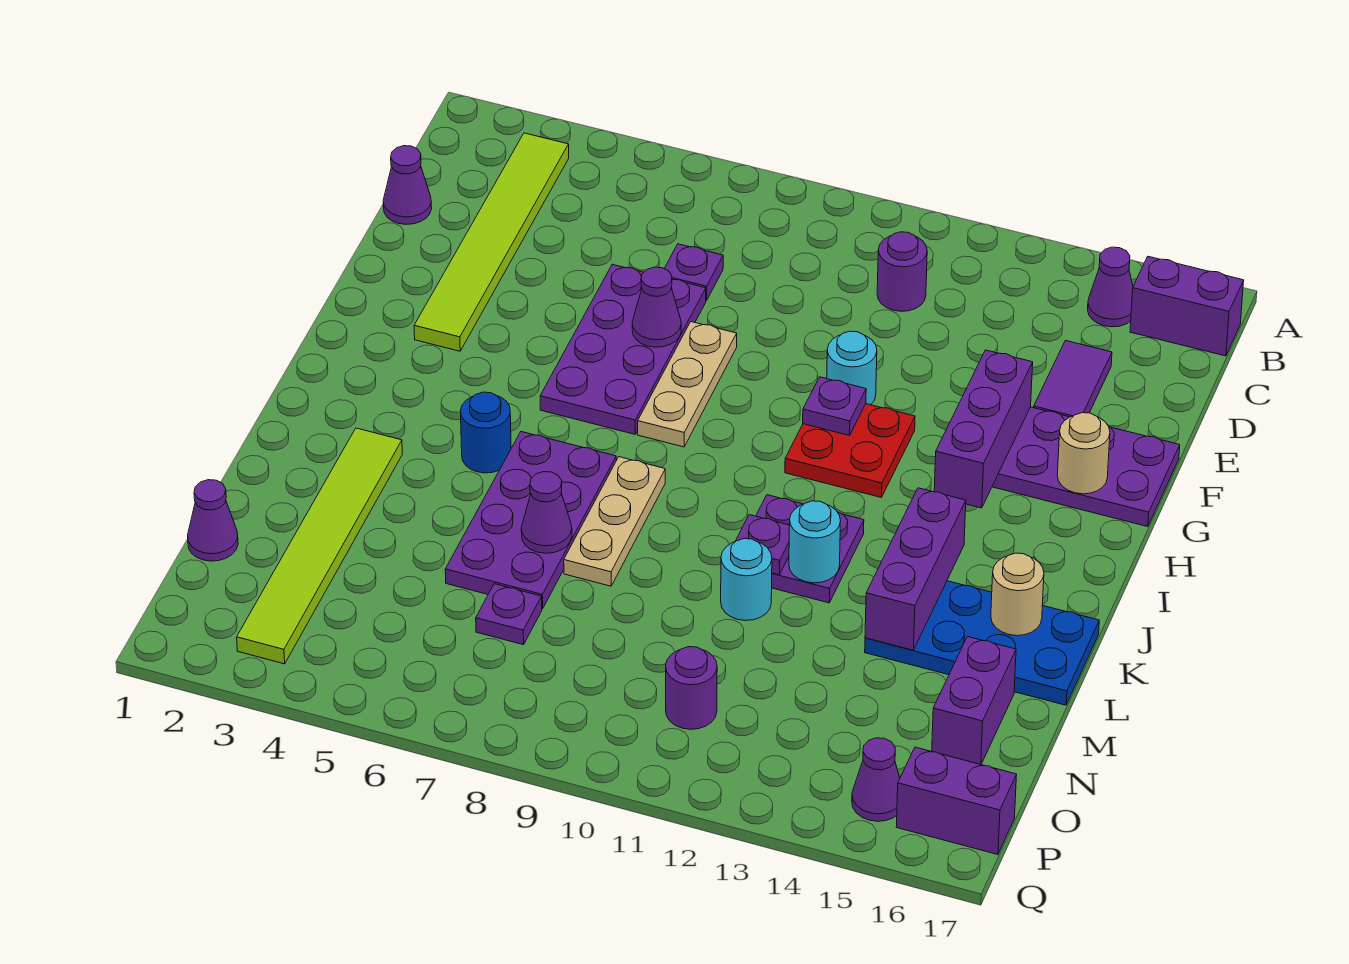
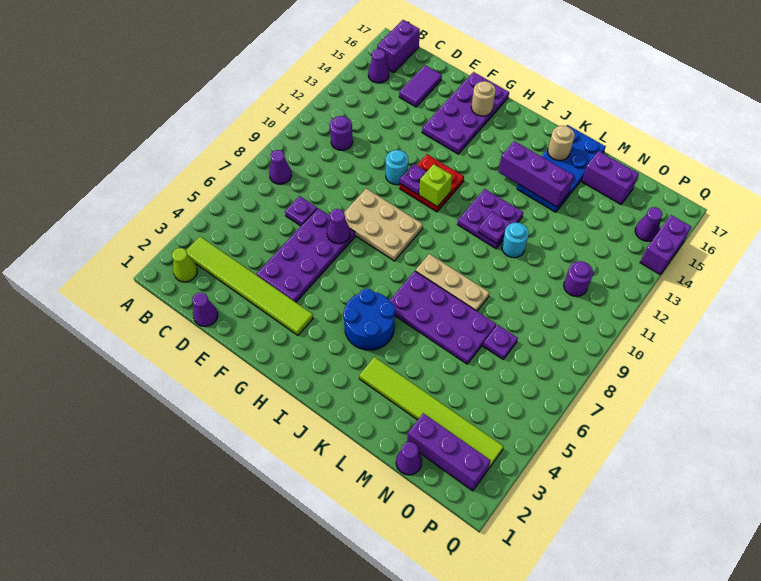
none -> lime 1x1 cone [172,248,197,282]
purple 1x2 tile [1034,341,1112,417] -> purple 1x2 tile turned to [399,65,442,107]
purple 2x4 plate [540,264,706,434] -> purple 2x4 plate turned to [256,208,355,302]
tan 1x3 plate [638,322,737,447] -> tan 2x3 plate [344,188,423,261]
purple 1x3 brick [934,350,1033,508] -> purple 1x3 brick moved to [407,413,491,491]
none -> lime 1x1 brick [419,164,452,207]
blue 1x1 round brick [461,392,511,473] -> blue 2x2 round brick [343,289,395,350]
cyan 1x1 round brick [789,501,841,583] -> none
purple 1x1 cone [521,472,572,553] -> purple 1x1 cone moved to [269,150,292,184]
purple 1x2 brick [896,747,1017,855] -> purple 1x2 brick moved to [640,215,691,275]

